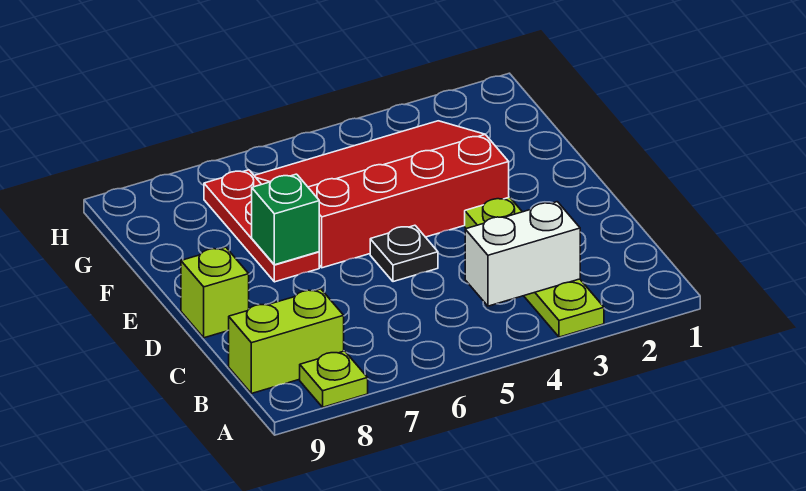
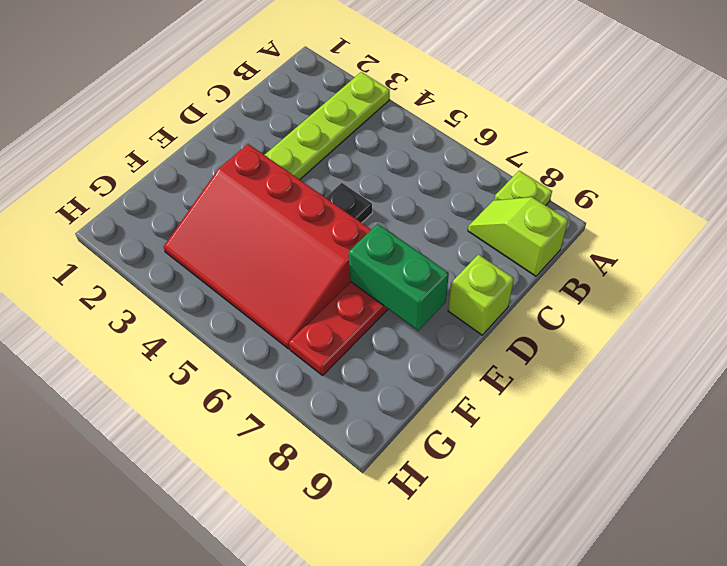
white 1x2 brick [465,202,580,306] -> none
lime 1x2 brick [229,289,344,394] -> lime 1x2 slope [468,197,568,276]
green 1x1 brick [252,174,319,265] -> green 1x2 brick [349,224,449,331]

